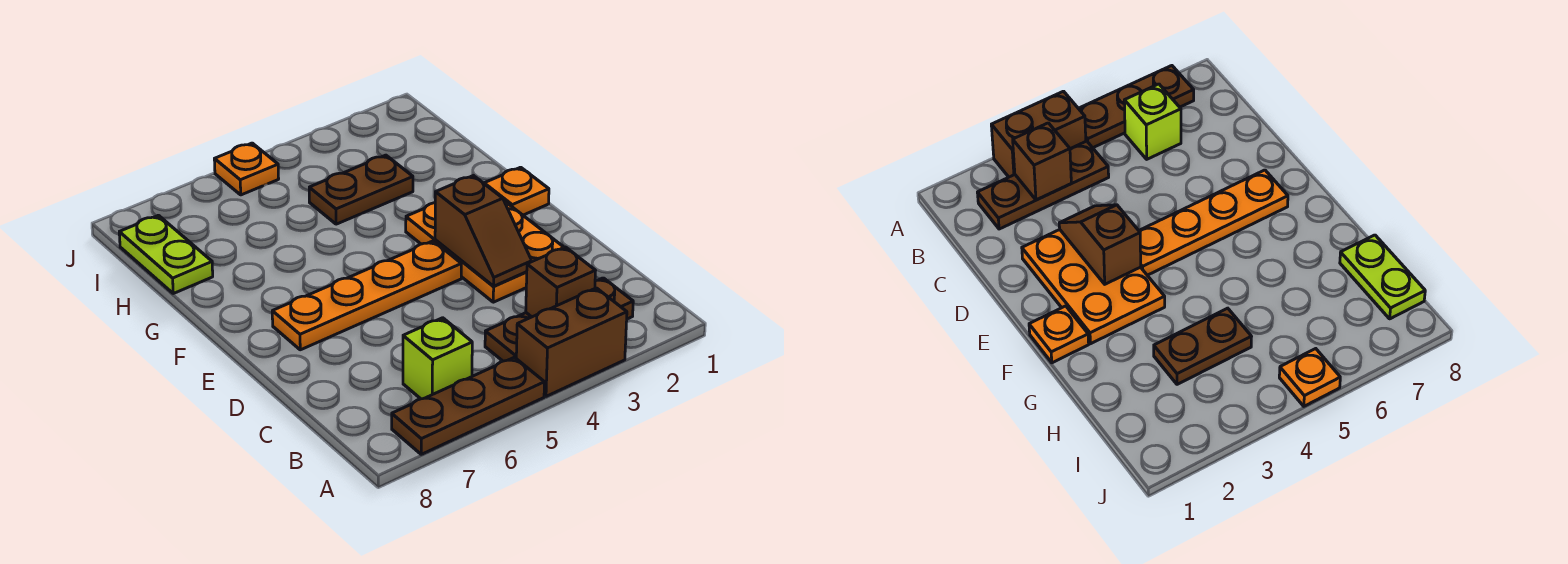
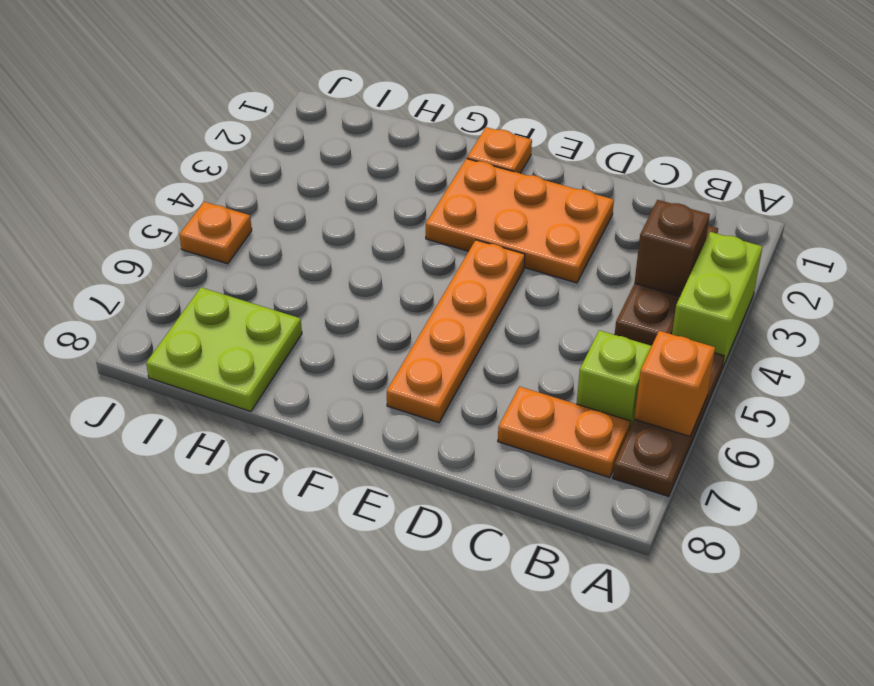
brown 1x2 brick [516,288,627,396] -> lime 1x2 brick [672,232,763,369]
none -> orange 1x1 brick [634,331,715,436]
none -> orange 1x2 plate [498,387,630,478]
brown 1x2 slope [435,176,532,286] -> none
brown 1x2 plate [309,155,413,224] -> none
lime 1x2 plate [119,215,213,293] -> lime 2x2 plate [146,287,302,412]

